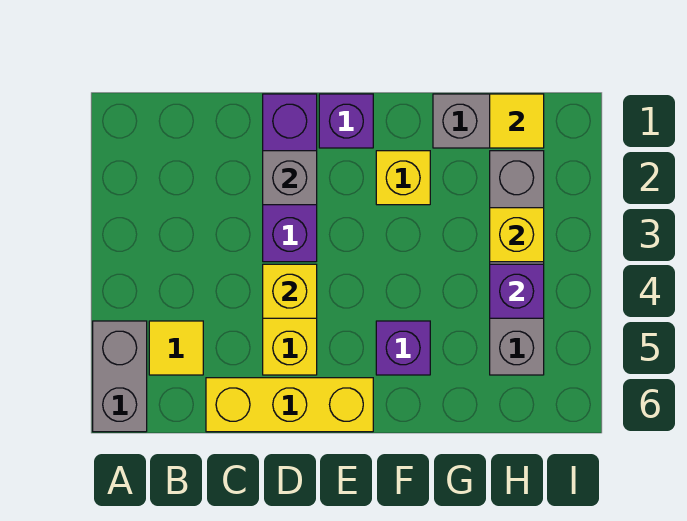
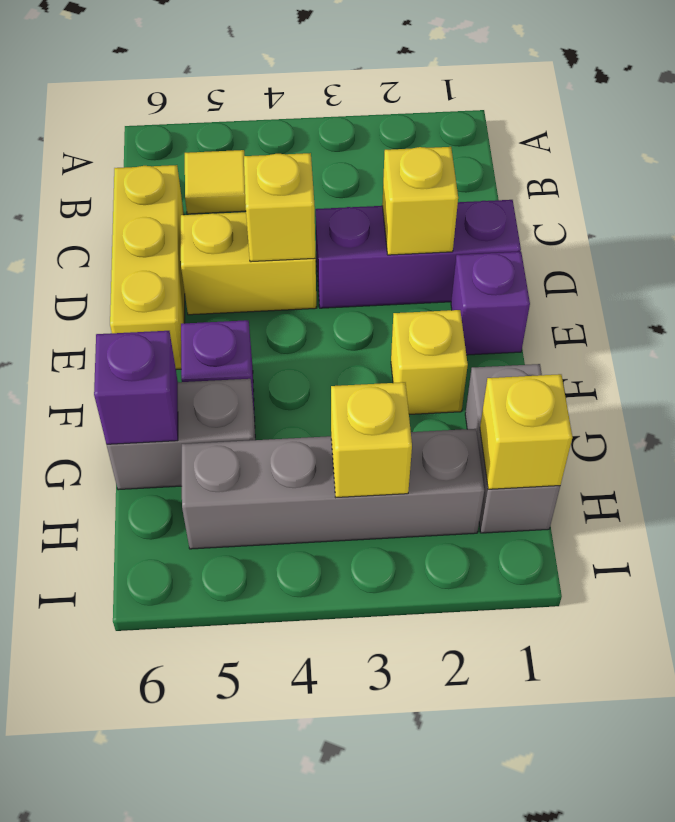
grey 1x2 brick [93,321,147,432] -> grey 1x2 brick moved to [107,379,255,490]
grey 1x1 brick [263,151,317,205] -> yellow 1x1 brick [382,147,458,255]
yellow 1x1 tile [490,94,544,148] -> yellow 1x1 brick [480,374,572,489]
purple 1x1 brick [490,264,544,318] -> purple 1x1 brick moved to [94,331,178,444]

